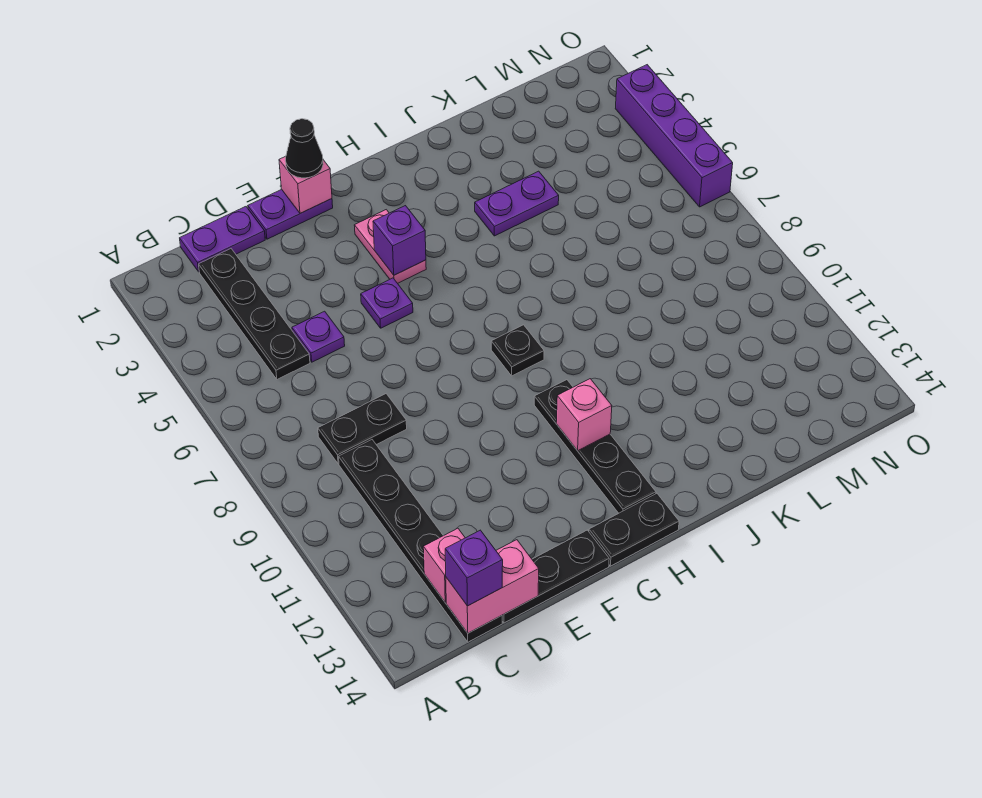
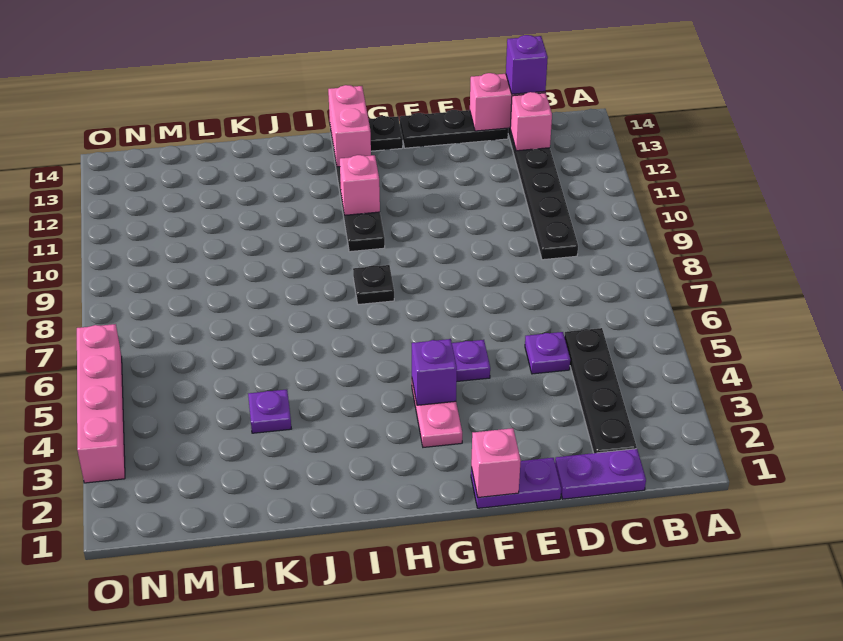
black 1x2 plate [318,394,407,464] -> none
black 1x1 cone [286,119,323,178] -> none
none -> pink 1x2 brick [328,85,371,167]
purple 1x2 plate [475,171,559,236] -> purple 1x1 plate [248,390,291,433]
purple 1x4 brick [615,65,733,207] -> pink 1x4 brick [77,324,125,483]

